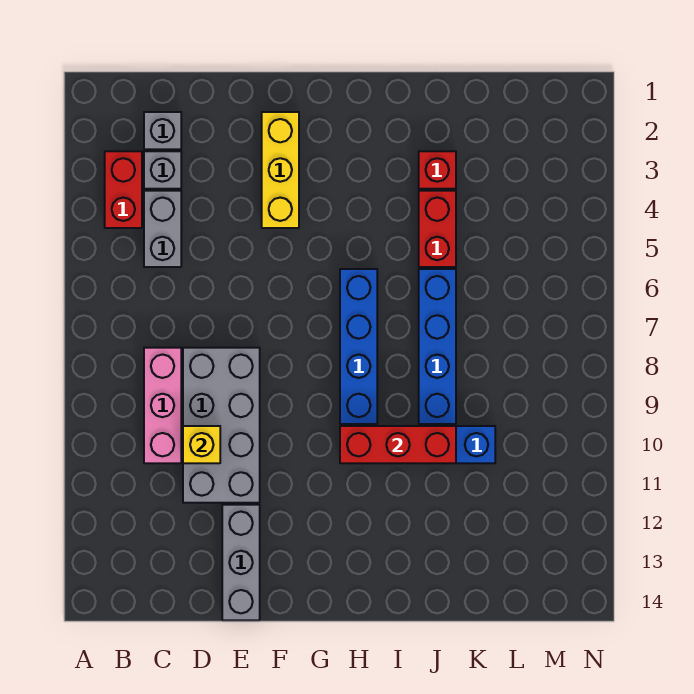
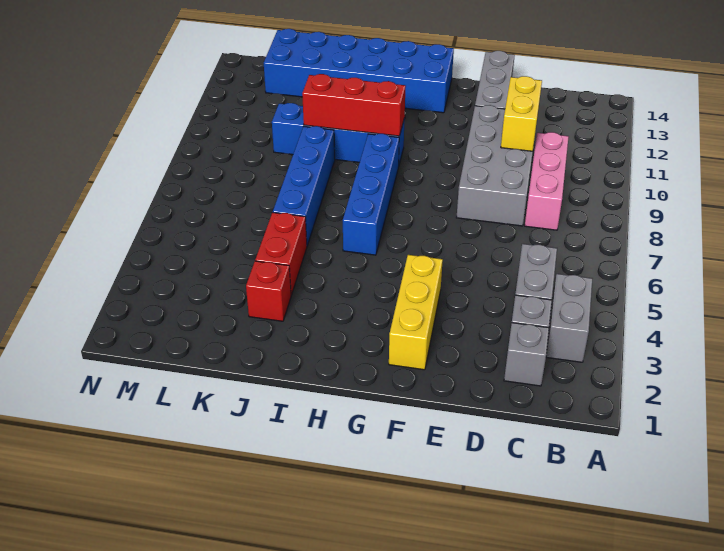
red 1x2 brick [105,151,142,228] -> grey 1x2 brick [546,274,592,362]
yellow 1x1 brick [183,426,220,463] -> yellow 1x2 brick [501,76,542,151]
none -> blue 2x6 brick [264,29,454,113]

